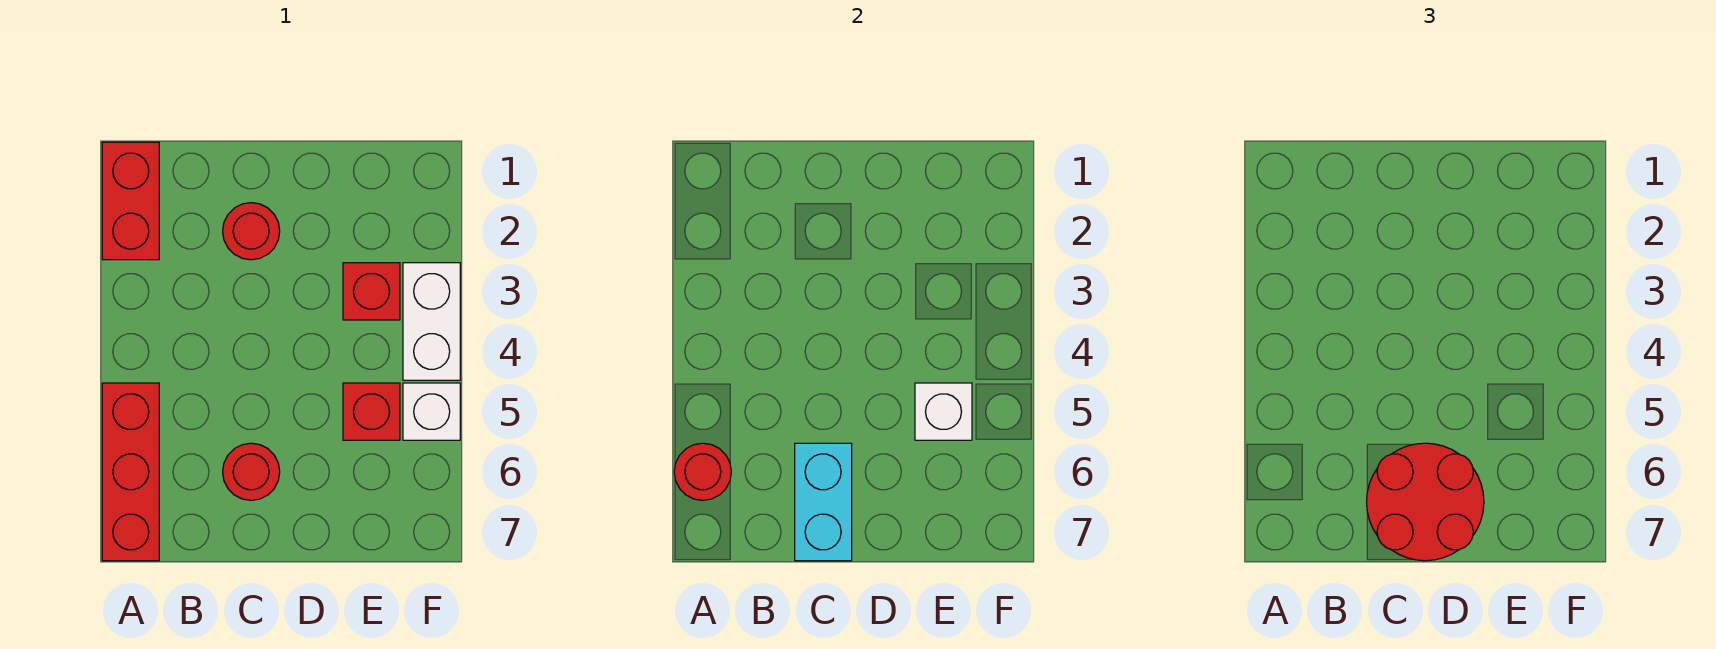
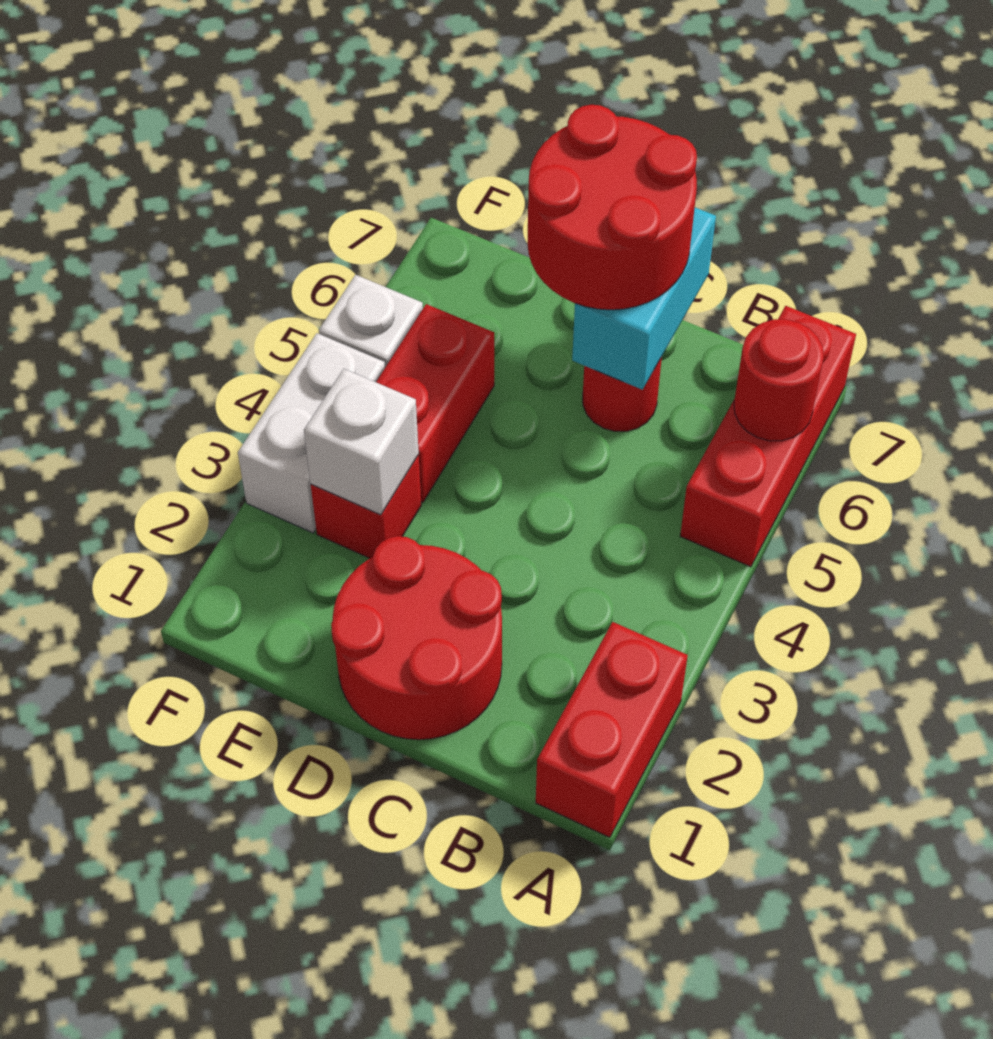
red 1x1 round brick [223,203,280,260] -> red 2x2 round brick [331,536,502,740]
red 1x1 brick [343,383,400,440] -> red 1x2 brick [376,304,494,502]
white 1x1 brick [915,383,972,440] -> white 1x1 brick moved to [304,369,419,515]

